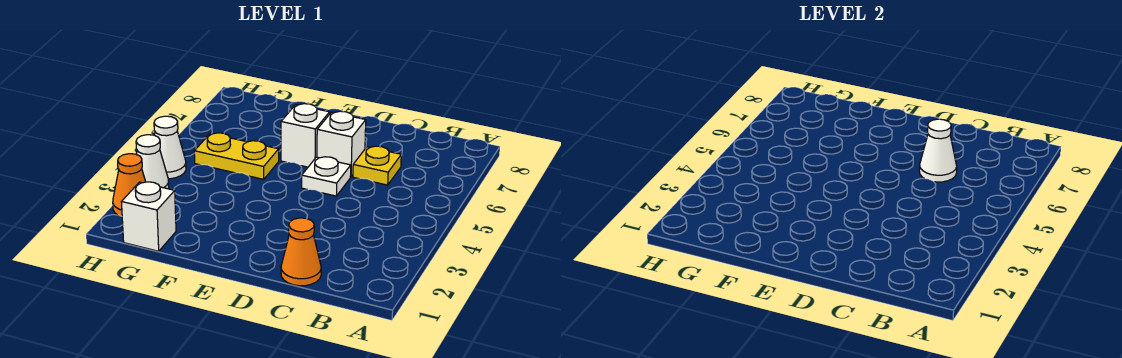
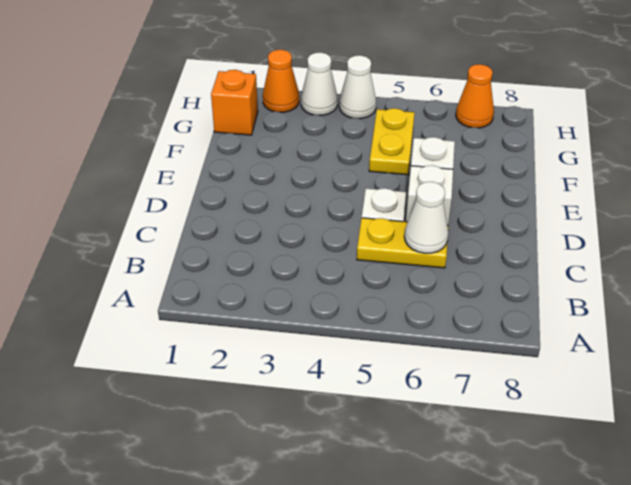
orange 1x1 cone [281,218,321,286] -> orange 1x1 cone moved to [456,64,494,128]
yellow 1x1 plate [353,146,401,185] -> yellow 1x2 plate [357,218,448,268]
white 1x1 brick [122,182,176,251] -> orange 1x1 brick [211,70,258,135]

